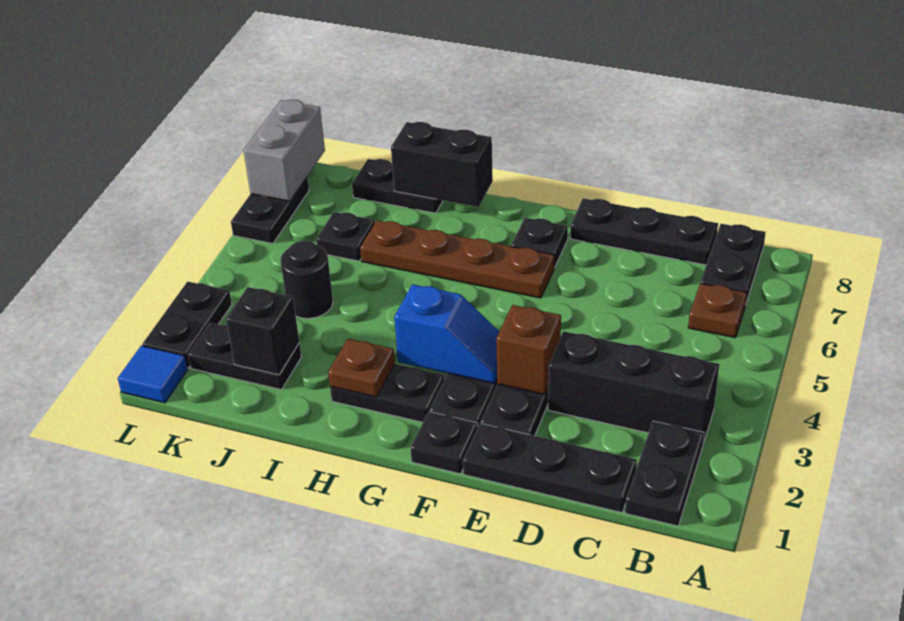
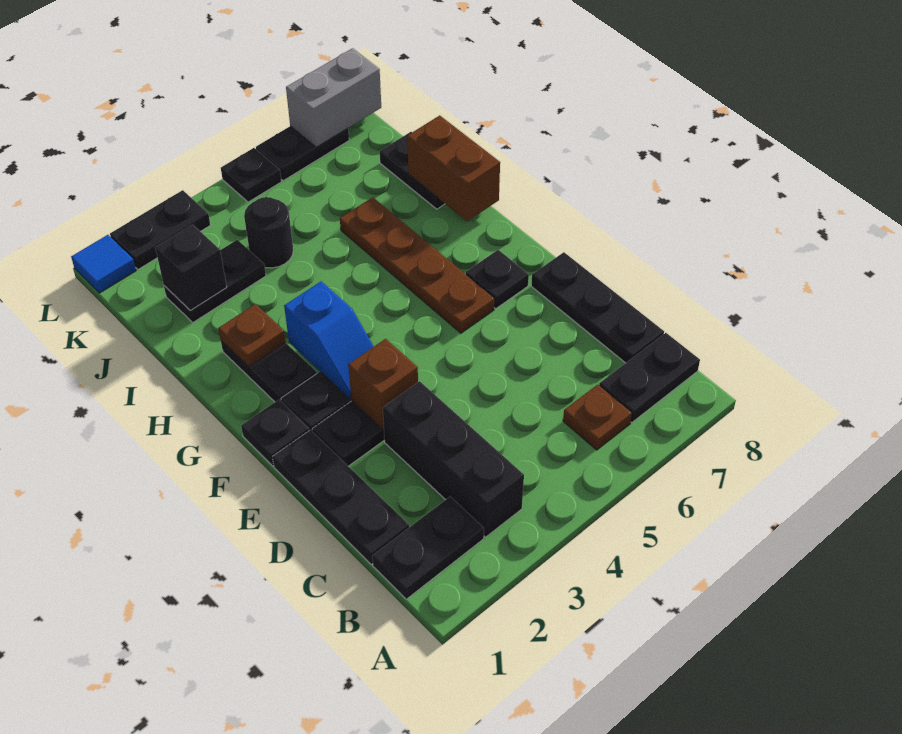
black 1x2 brick [391,122,493,207] -> brown 1x2 brick [407,115,500,221]
black 1x2 plate [188,323,301,390] -> black 1x2 plate turned to [164,240,266,322]
black 1x1 plate [316,212,375,261] -> black 1x1 plate moved to [221,148,281,202]

